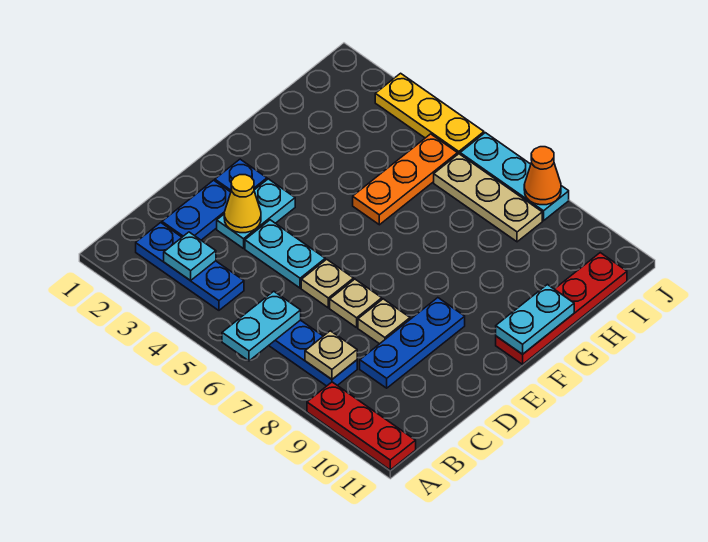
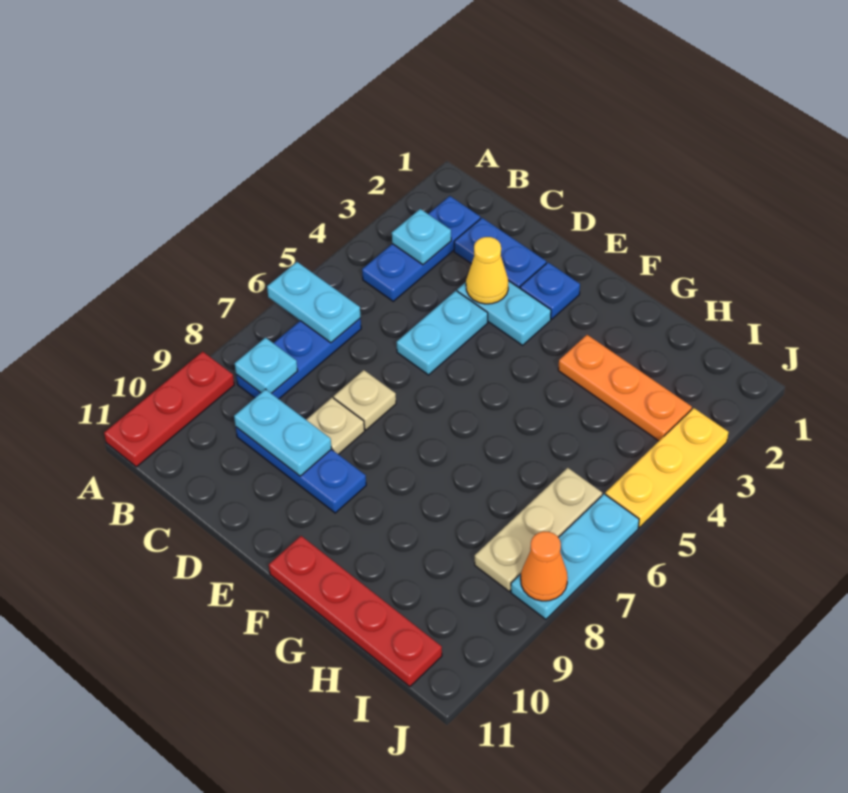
tan 1x1 plate [305,331,357,379] -> cyan 1x1 plate [235,338,298,393]
tan 1x1 plate [301,259,354,308] -> none
cyan 1x2 plate [496,284,574,354] -> cyan 1x2 plate moved to [234,389,332,476]
orange 1x3 plate [353,134,458,225] -> orange 1x3 plate moved to [558,335,692,441]

